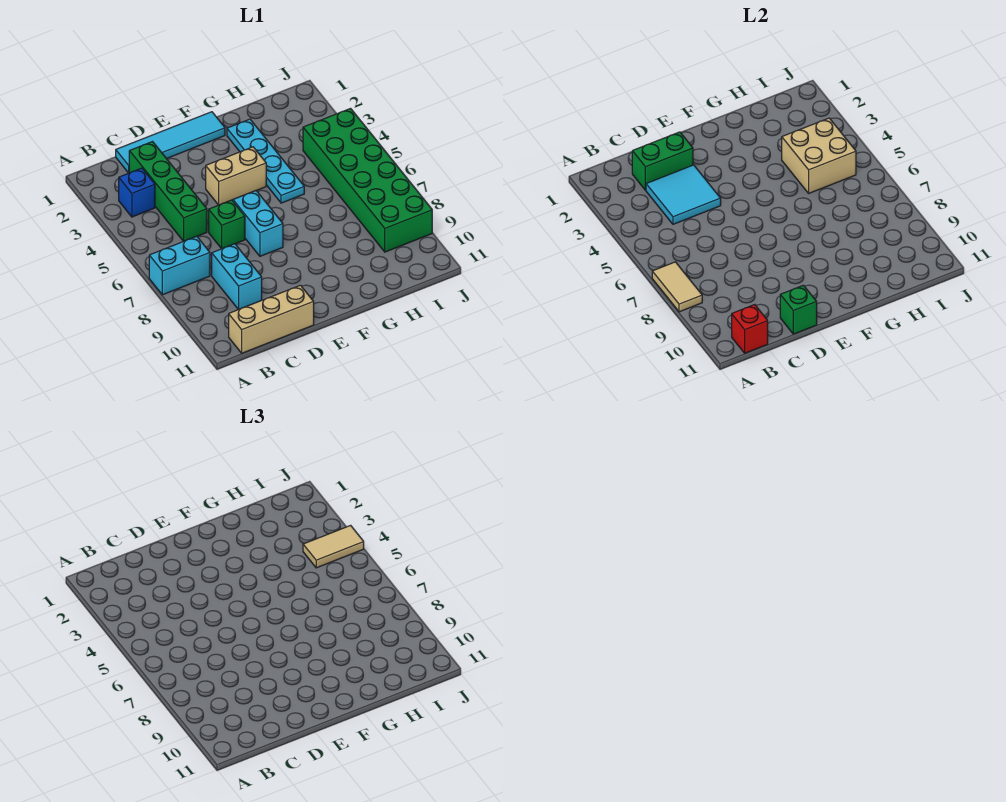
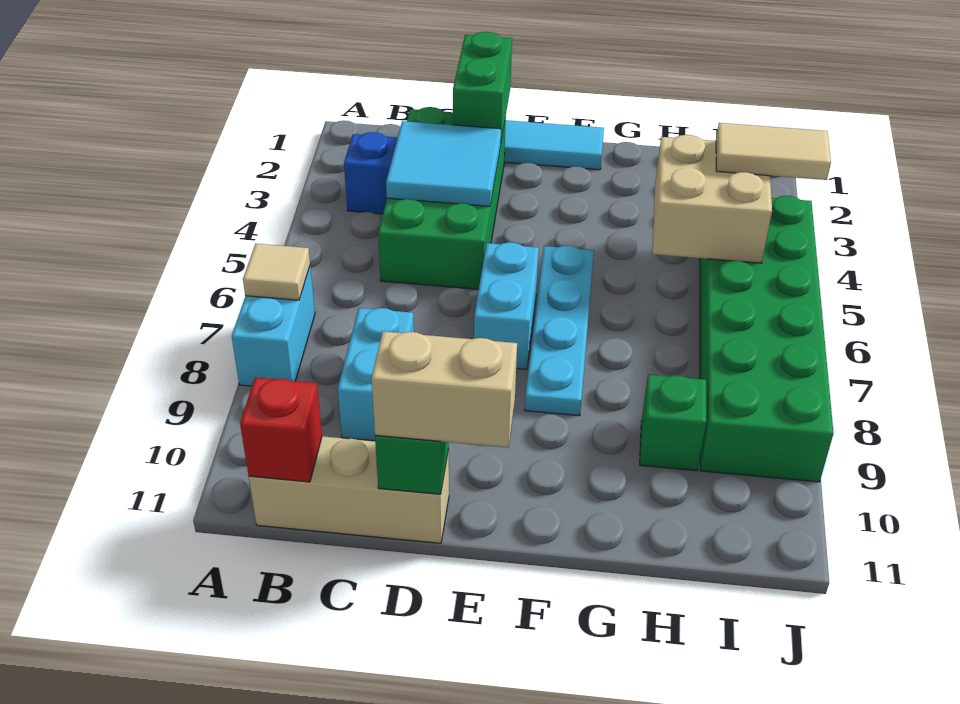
cyan 1x2 brick [149,236,210,295] -> cyan 1x2 brick turned to [232,267,315,386]
tan 1x2 tile [652,262,702,312] -> tan 1x1 tile [243,244,310,300]
green 1x4 brick [129,142,207,241] -> green 2x4 brick [378,107,506,289]
green 1x2 brick [632,132,693,190] -> green 1x2 brick turned to [453,32,512,140]
green 1x1 brick [209,200,245,249] -> green 1x1 brick moved to [640,374,706,471]
tan 1x2 brick [206,147,266,205] -> tan 1x2 brick moved to [371,331,517,448]
cyan 1x4 plate [227,119,304,203] -> cyan 1x4 plate moved to [525,245,594,416]

